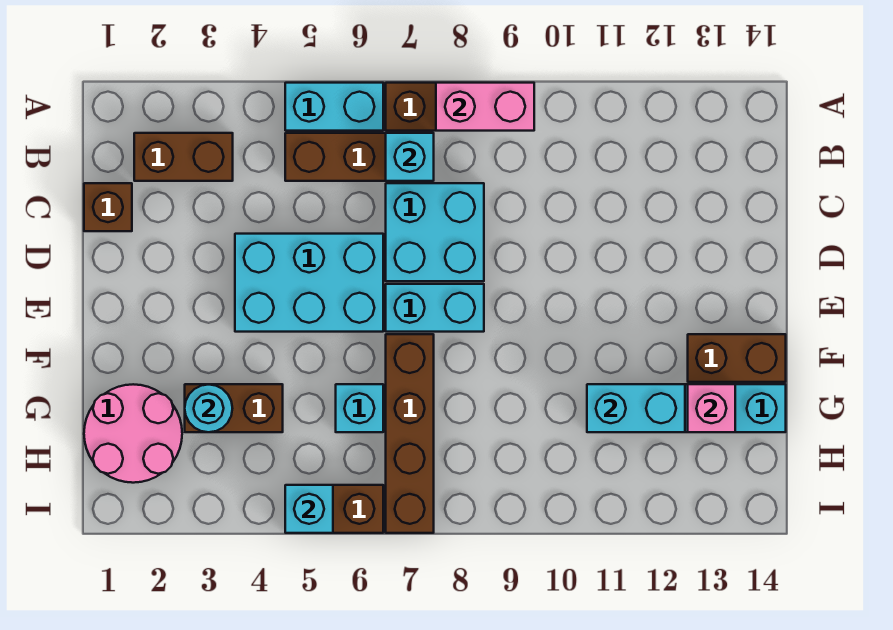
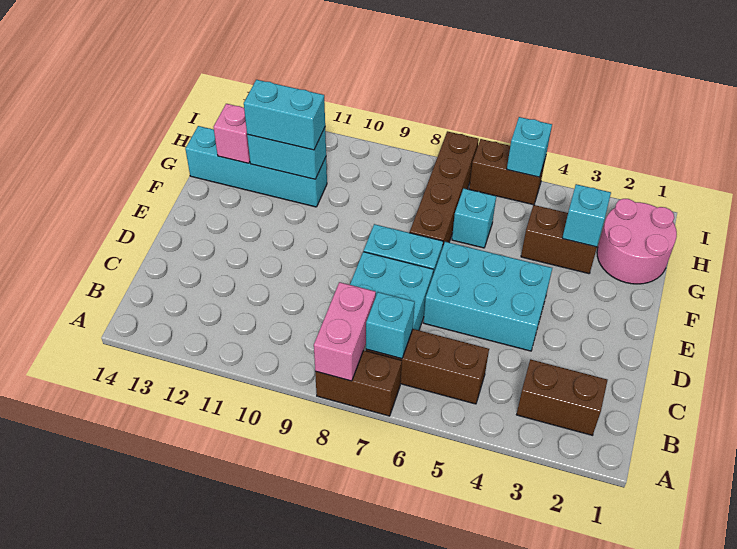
cyan 1x2 brick [285,83,383,131] -> cyan 1x2 brick moved to [244,80,325,150]
pink 1x2 brick [436,83,534,131] -> pink 1x2 brick turned to [314,282,376,381]
brown 1x1 brick [84,183,132,231] -> none
brown 1x2 brick [688,334,786,382] -> none
cyan 1x1 round brick [185,384,232,432] -> cyan 1x1 brick [562,184,611,247]

